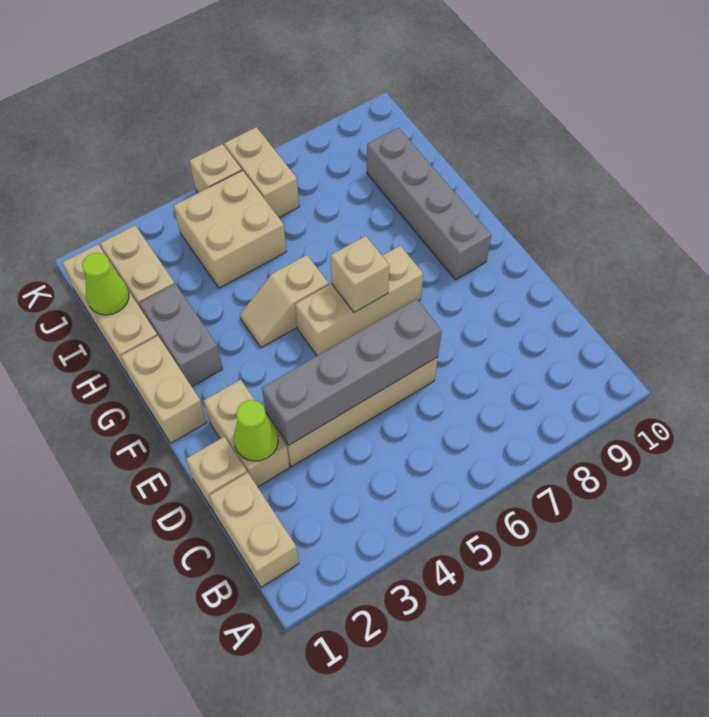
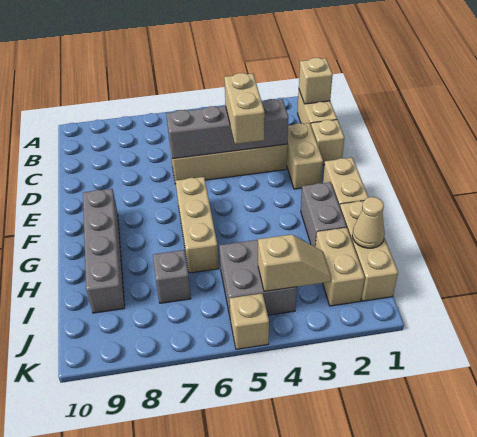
lime 1x1 cone [233,400,278,461] -> none
tan 1x3 brick [295,246,423,356] -> tan 1x3 brick turned to [176,177,219,273]
tan 1x1 brick [331,236,390,312] -> tan 1x1 brick moved to [299,58,333,104]
tan 1x2 slope [240,255,329,348] -> tan 1x2 slope moved to [258,234,331,291]
lime 1x1 cone [82,253,129,315] -> tan 1x1 cone [352,197,385,248]
tan 2x2 brick [174,171,287,288] -> grey 2x2 brick [219,240,297,321]
none -> grey 1x1 brick [153,250,191,303]
tan 1x2 brick [224,127,299,217] -> tan 1x2 brick moved to [224,73,265,144]

